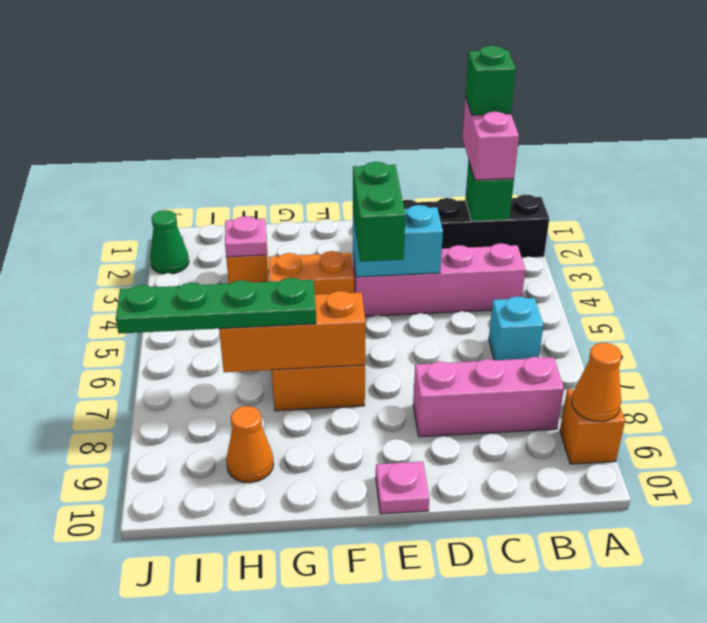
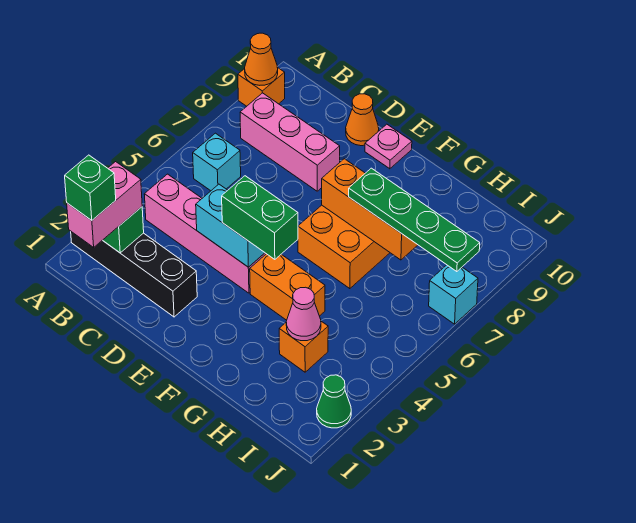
green 1x2 brick [353,162,405,262] -> green 1x2 brick turned to [222,176,298,259]
pink 1x1 plate [225,216,267,257] -> pink 1x1 cone [286,287,321,341]
orange 1x1 cone [226,406,274,483] -> orange 1x1 cone moved to [346,94,379,146]
none -> cyan 1x1 brick [429,265,478,324]

